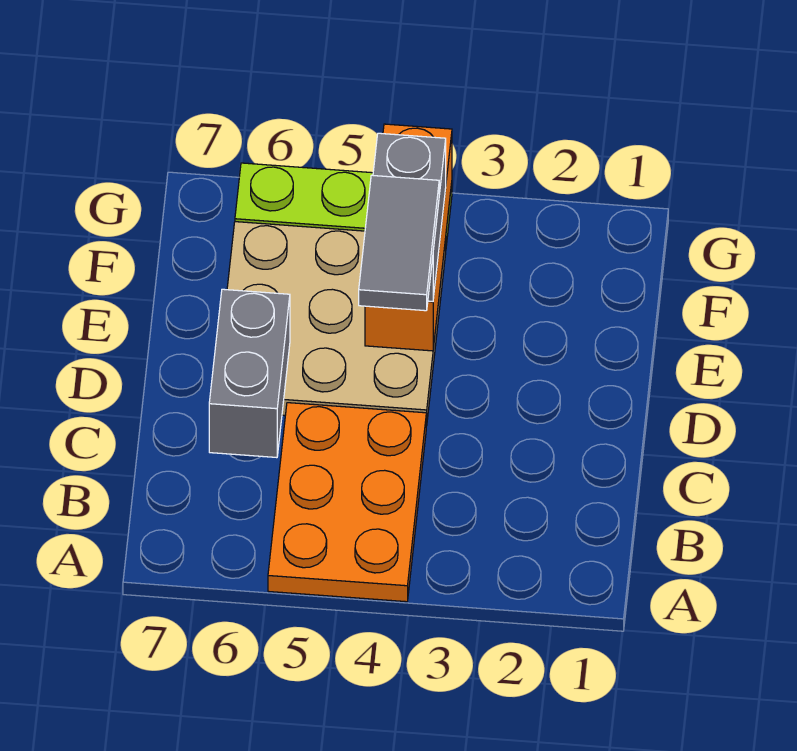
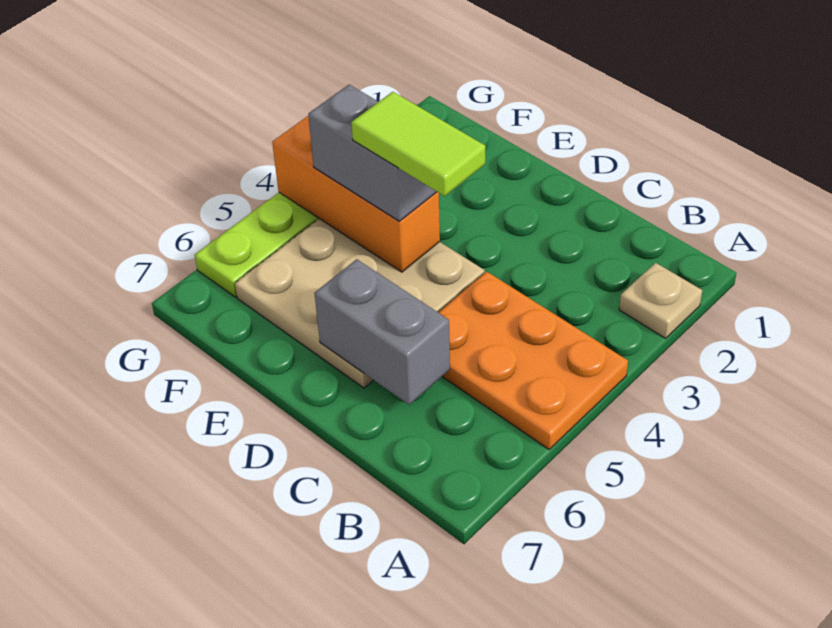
none -> tan 1x1 plate [619,263,702,338]
grey 1x2 tile [359,175,439,311] -> lime 1x2 tile [351,92,485,196]

